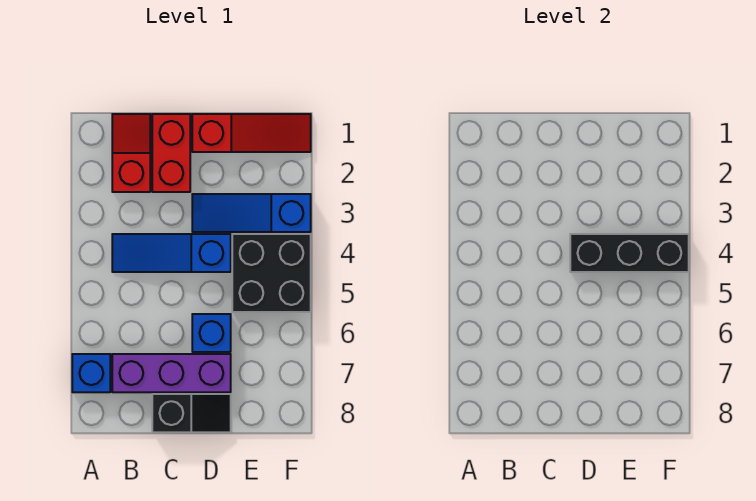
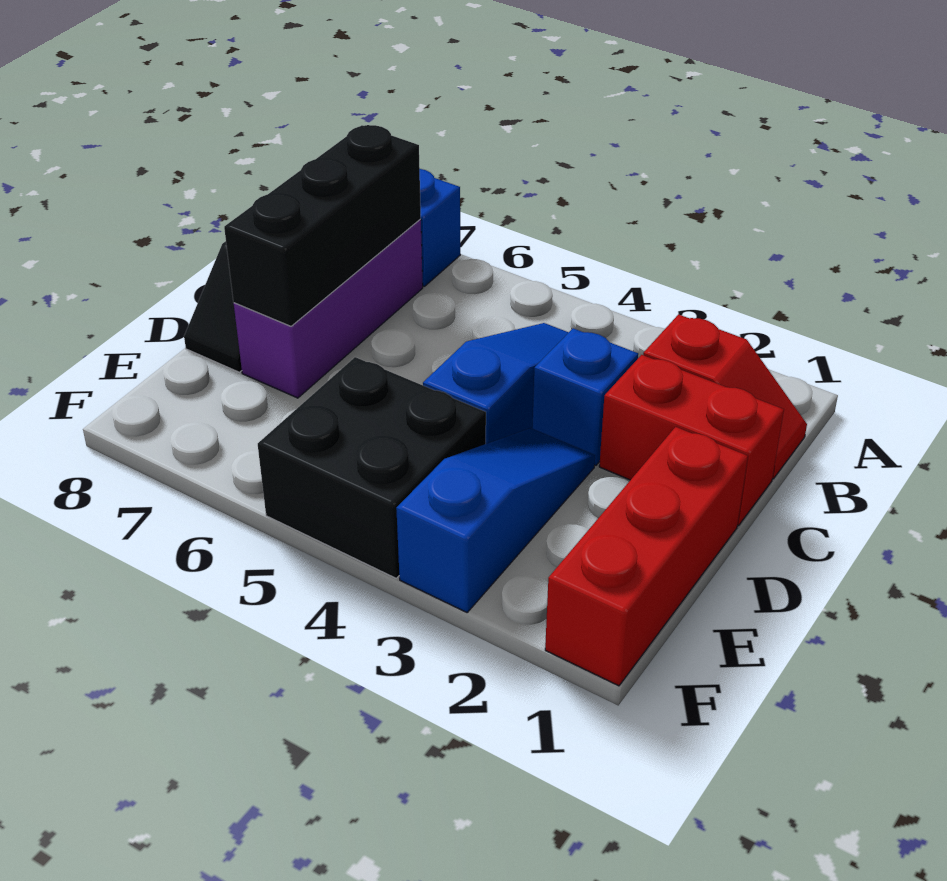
red 1x3 slope [192,114,311,152] -> red 1x3 brick [545,427,748,686]
black 1x3 brick [570,234,689,272] -> black 1x3 brick moved to [224,125,421,326]
blue 1x1 brick [192,314,231,352] -> blue 1x1 brick moved to [532,328,638,465]

